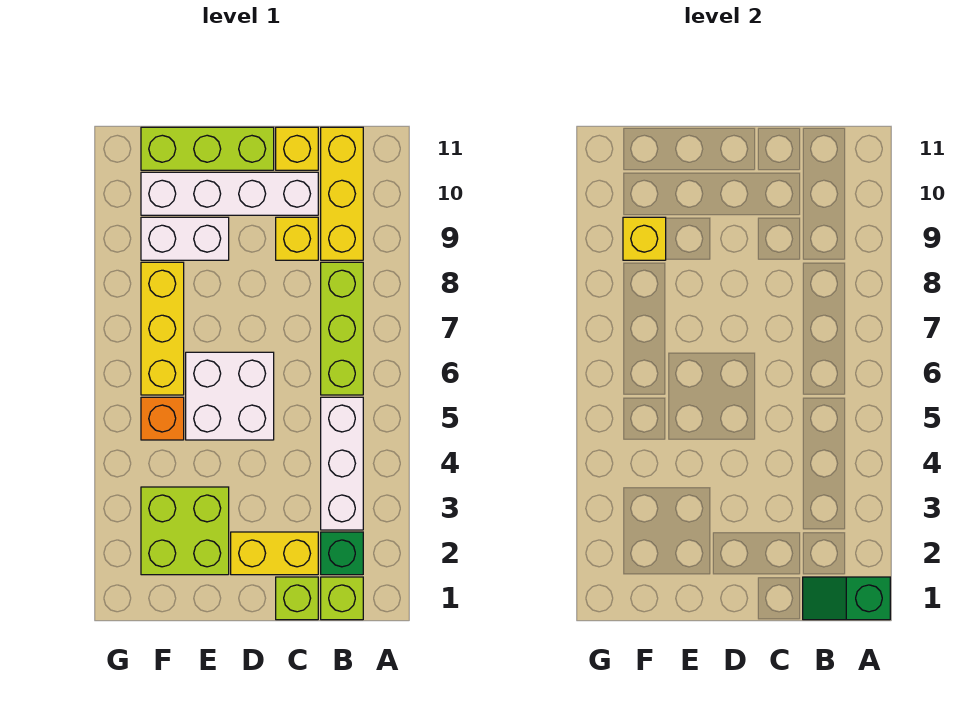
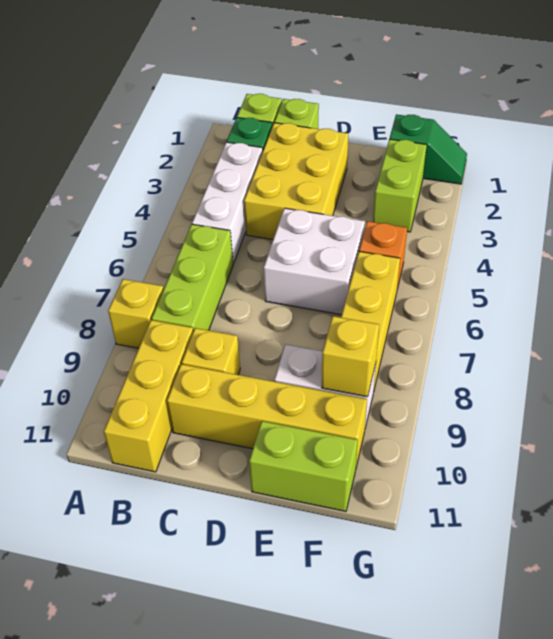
green 1x2 slope [803,577,890,620] -> green 1x2 slope moved to [390,114,467,184]
yellow 1x2 brick [231,532,318,575] -> yellow 2x3 brick [244,123,348,240]
white 1x4 brick [141,172,318,215] -> yellow 1x4 brick [167,364,367,467]
yellow 1x1 brick [276,127,318,170] -> yellow 1x1 brick moved to [108,279,164,348]
lime 1x3 brick [141,127,274,170] -> lime 1x2 brick [249,421,358,511]
lime 2x2 brick [141,487,229,575] -> lime 1x2 brick [373,139,427,232]

